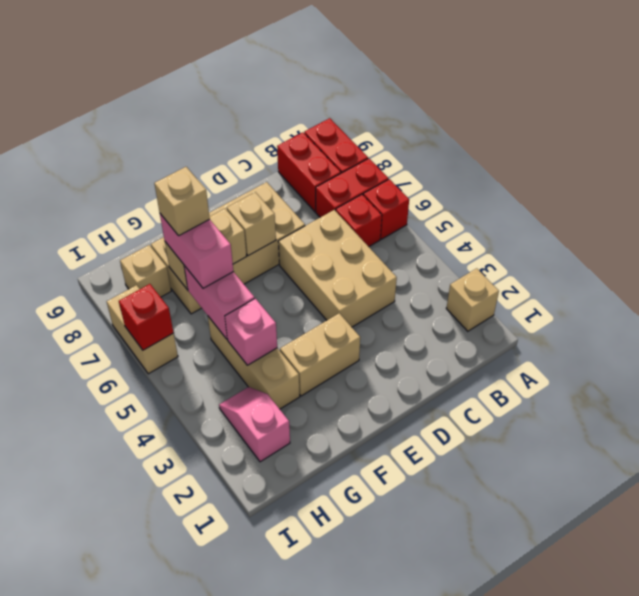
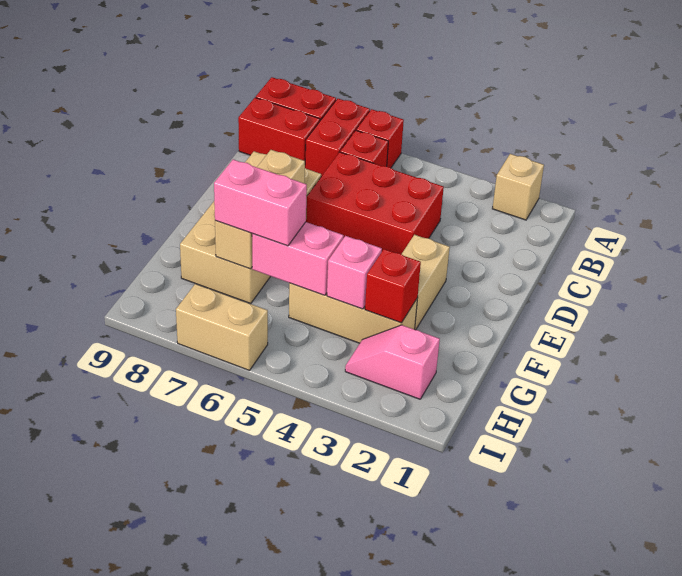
tan 2x3 brick [278,210,397,327] -> red 2x3 brick [306,152,444,254]
tan 1x1 brick [154,167,210,236] -> none
tan 1x1 brick [120,245,171,297] -> none
red 1x1 brick [119,284,174,350] -> red 1x1 brick moved to [365,249,421,323]

